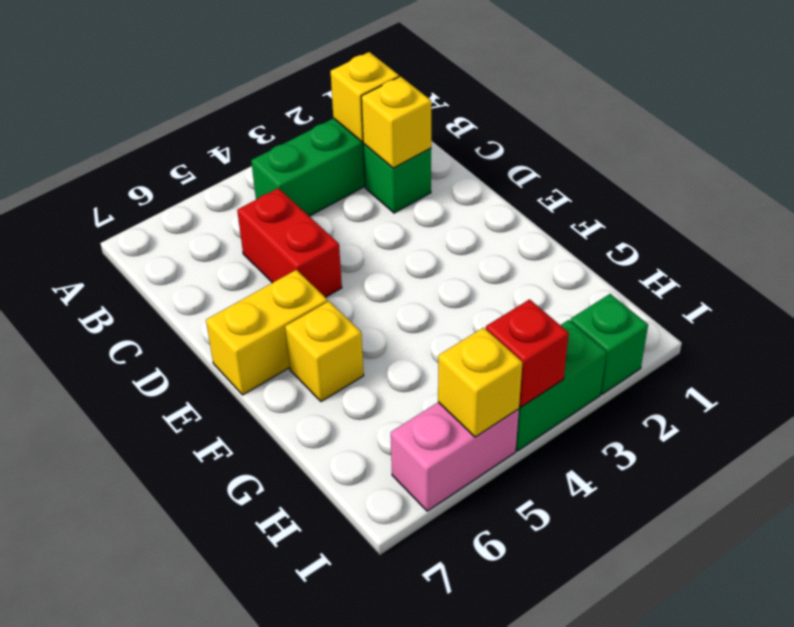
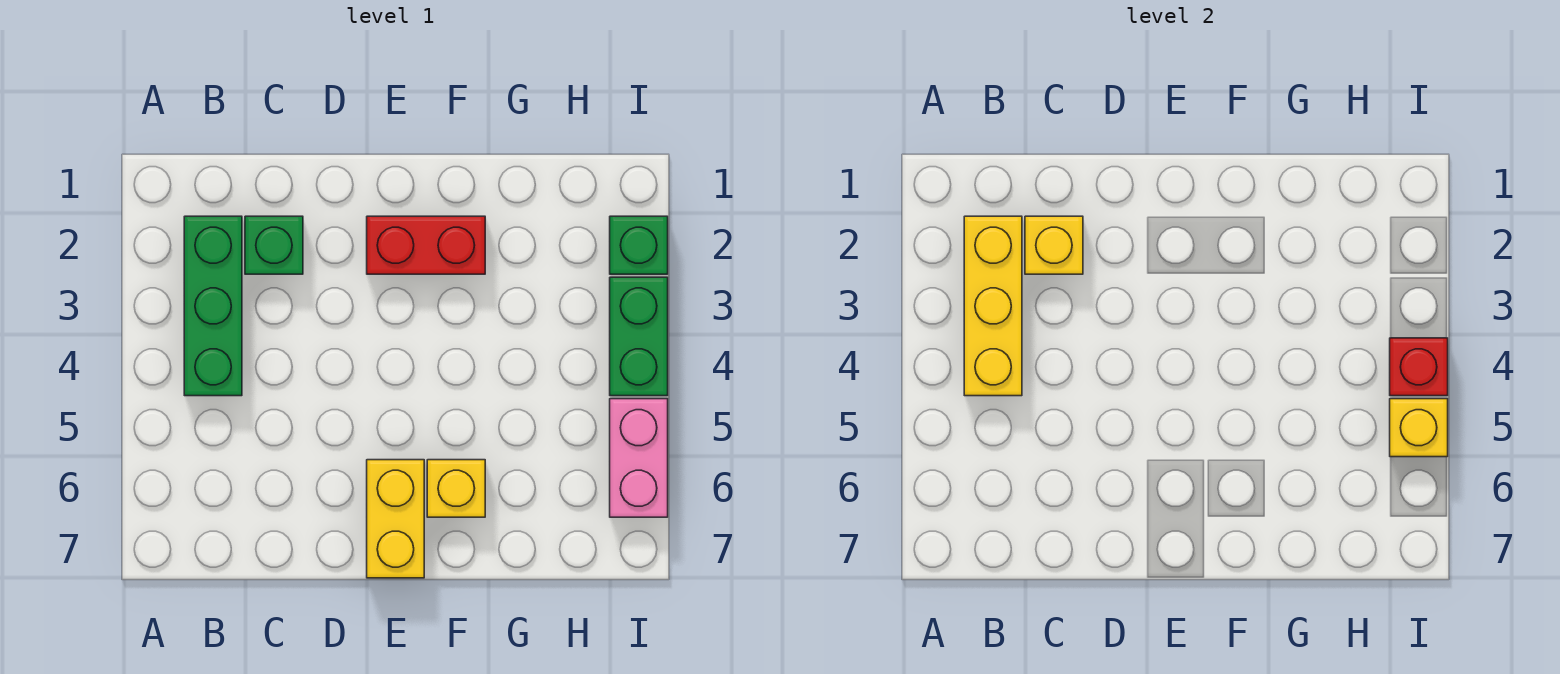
yellow 1x1 brick [331,52,399,142] -> yellow 1x3 brick [964,216,1022,396]
red 1x2 brick [237,188,342,297] -> red 1x2 brick moved to [367,216,485,274]

